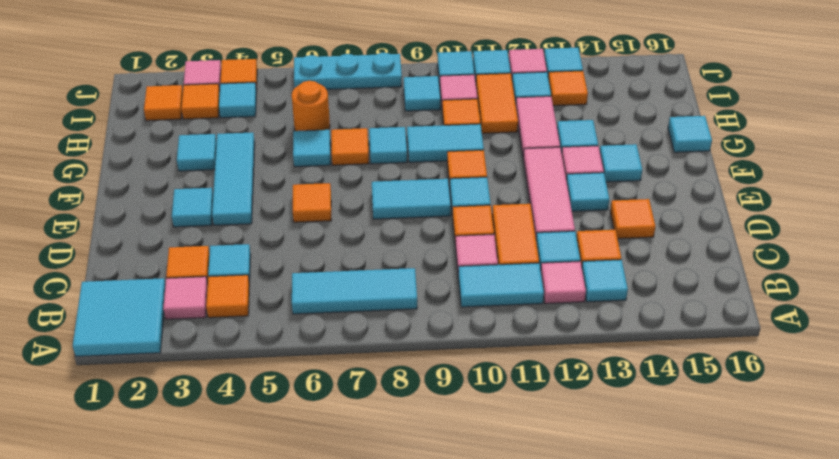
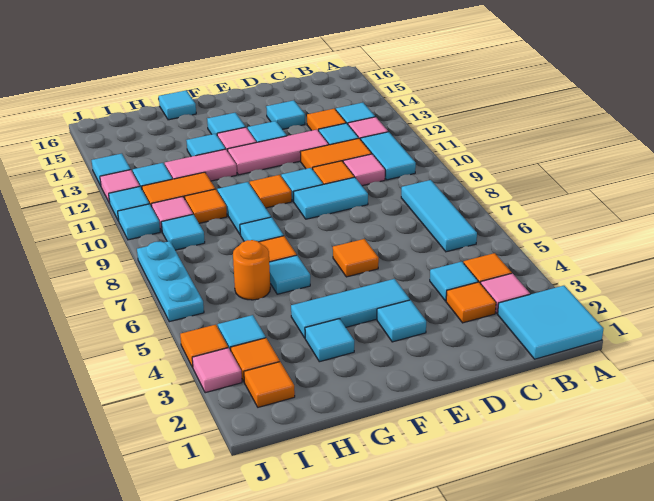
orange 1x1 tile [610,199,655,239] -> cyan 1x1 tile [266,100,305,129]
cyan 1x2 tile [372,179,451,219] -> cyan 1x2 tile turned to [293,177,368,219]
orange 1x1 tile [548,71,588,106] -> none

